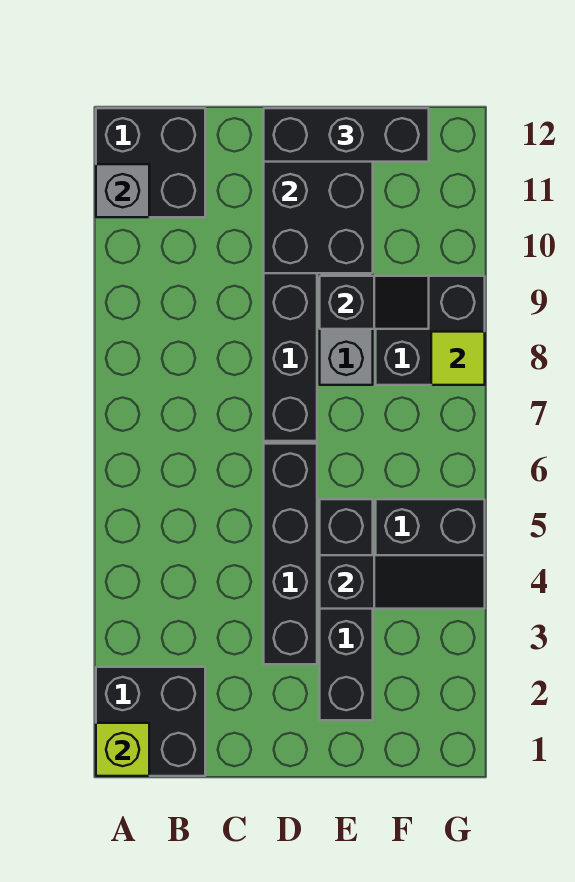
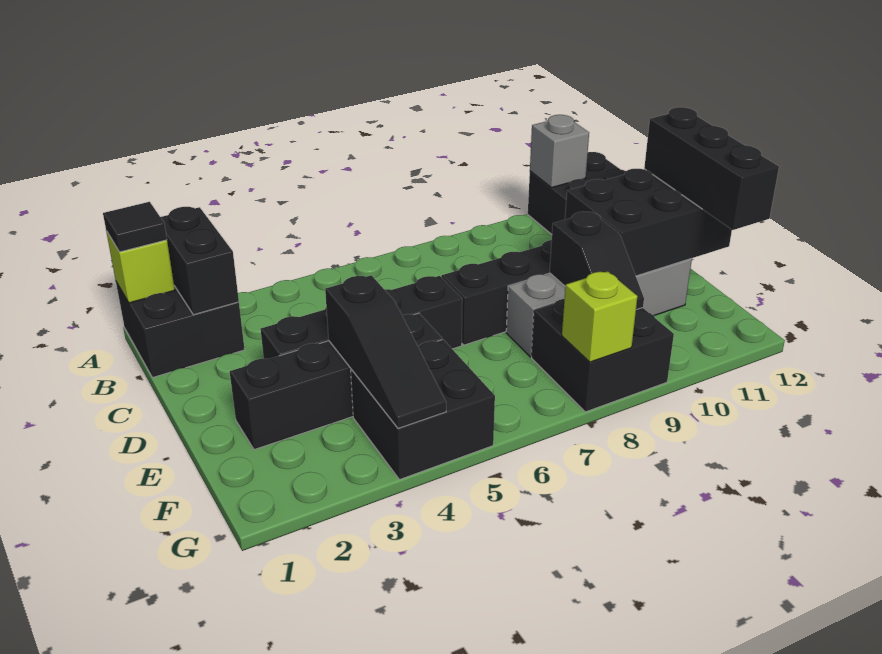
none -> black 1x1 tile [103,202,167,252]
none -> black 1x2 brick [161,207,239,315]
lime 1x1 tile [431,332,485,385] -> lime 1x1 brick [562,271,638,362]

